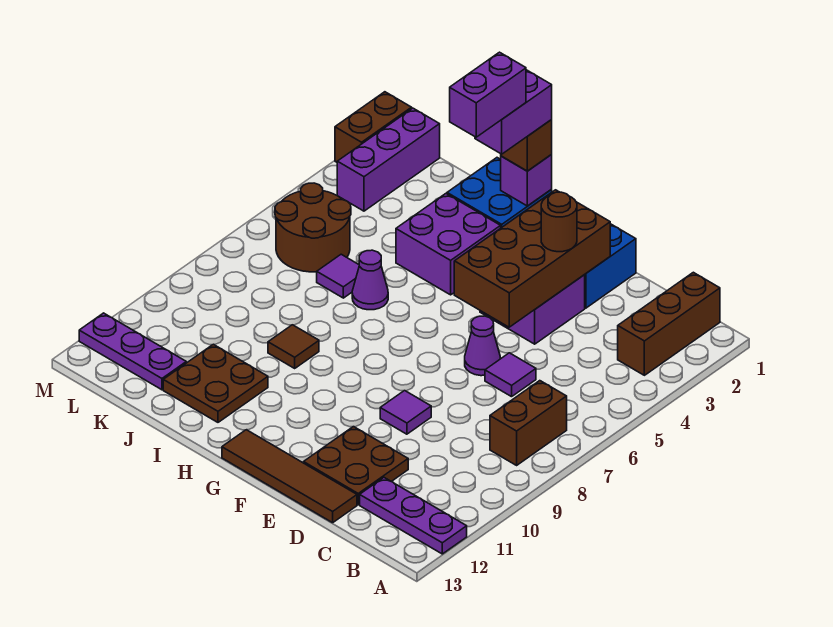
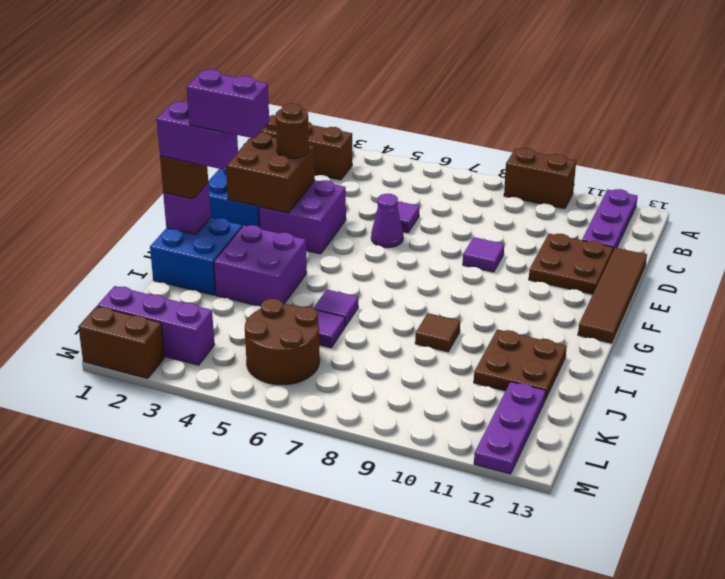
brown 1x2 brick [490,381,567,465] -> brown 1x2 brick moved to [504,148,576,209]
brown 2x4 brick [454,190,610,327] -> brown 2x2 brick [226,133,315,213]
purple 1x1 cone [352,250,388,310] -> purple 1x1 tile [314,289,358,327]

